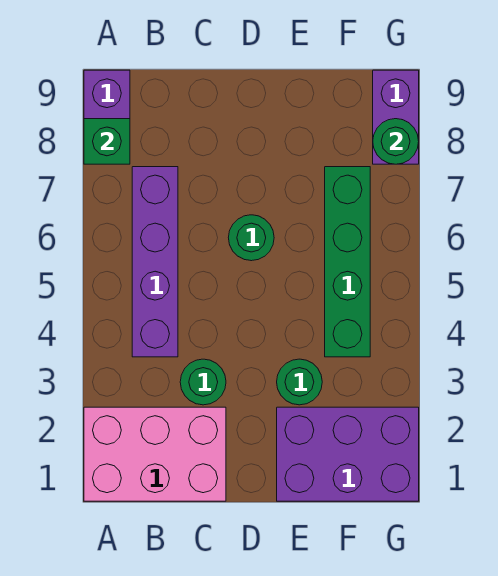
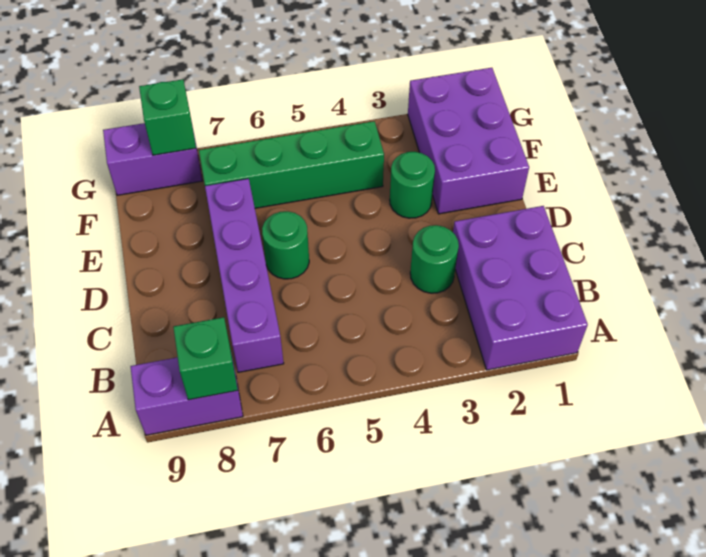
pink 2x3 brick [84,407,226,501] -> purple 2x3 brick [453,206,588,370]
purple 1x4 brick [132,167,178,357] -> purple 1x4 brick turned to [205,179,284,372]
green 1x1 round brick [373,119,419,164] -> green 1x1 brick [139,79,196,155]

